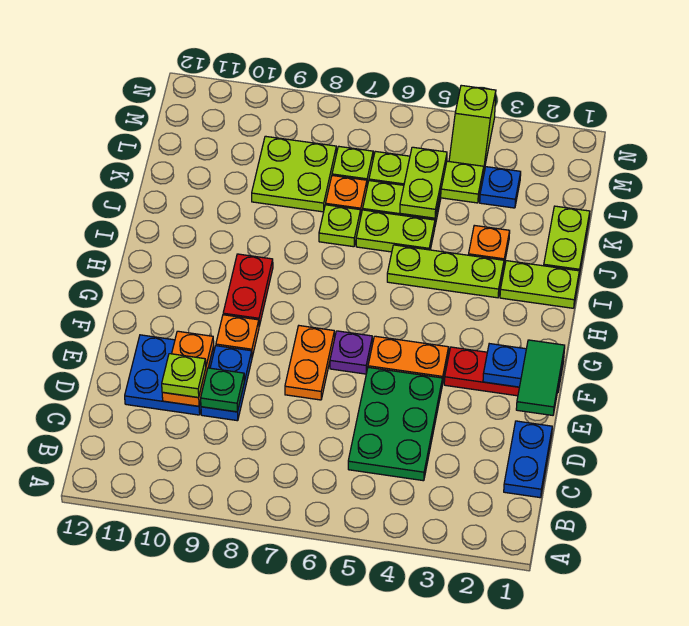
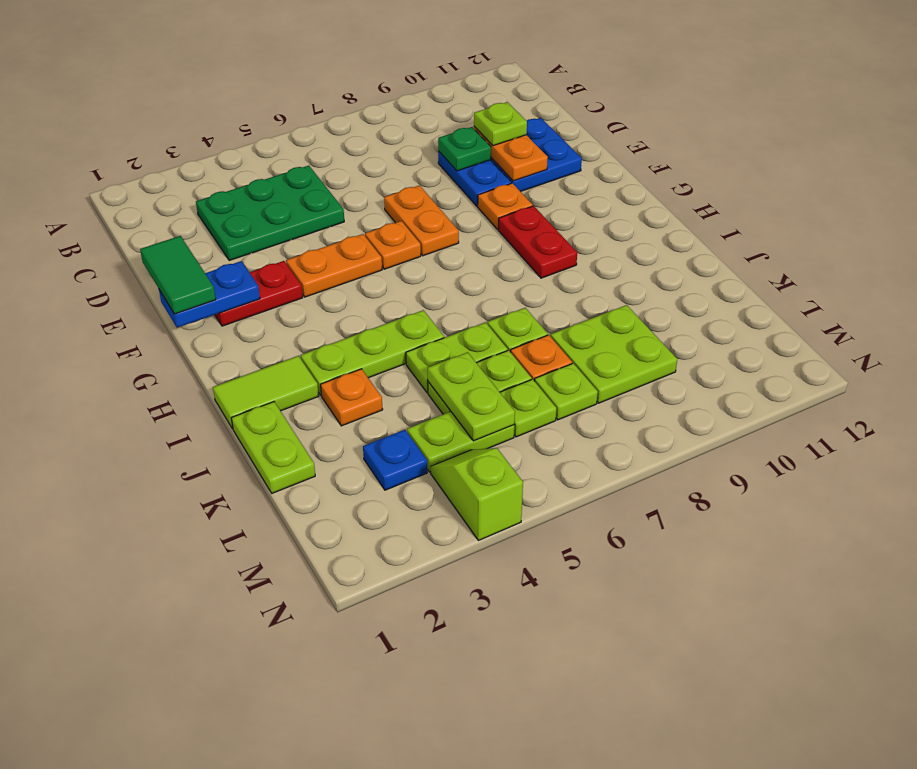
blue 1x2 plate [504,421,552,498] -> none
green 2x3 plate [348,367,443,481] -> green 2x3 plate turned to [196,166,344,261]
purple 1x1 plate [330,331,372,374] -> orange 1x1 plate [365,221,421,269]
lime 1x2 plate [500,261,579,308] -> lime 1x2 tile [213,356,319,429]

